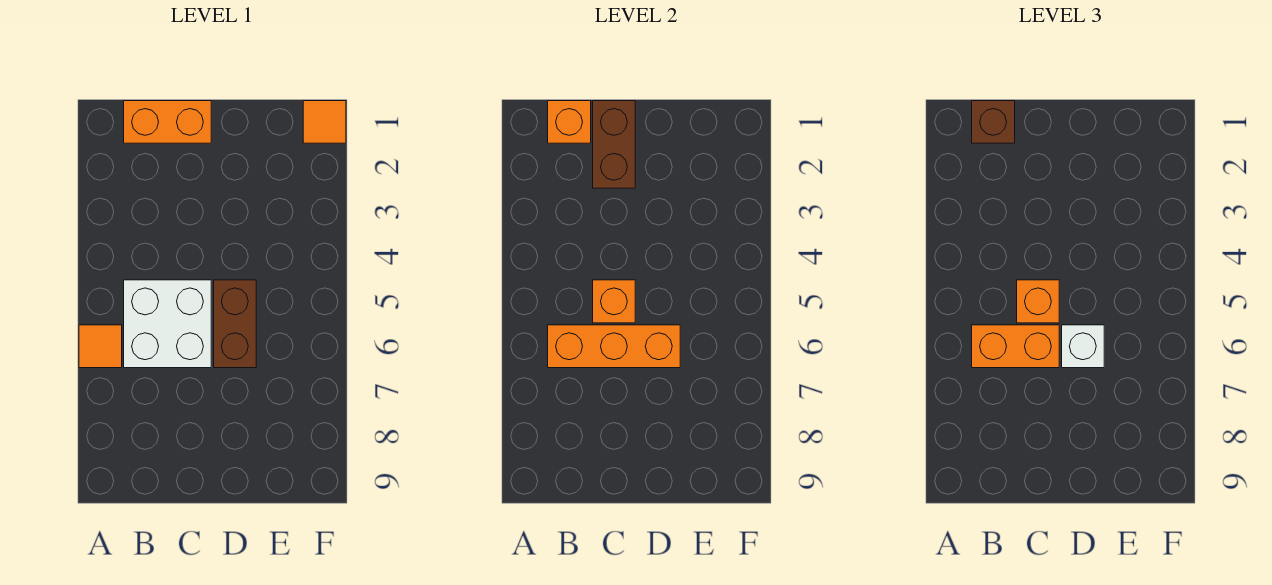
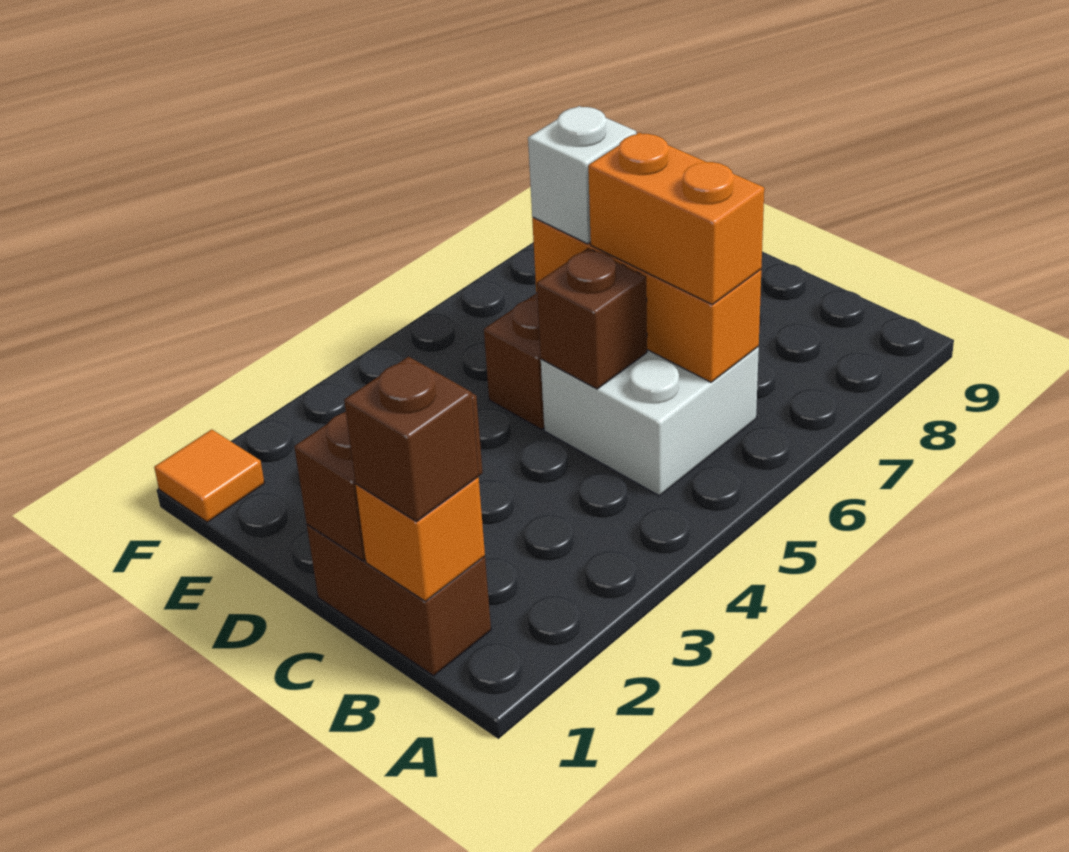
orange 1x1 tile [79,325,122,368] -> none
orange 1x2 brick [124,101,211,143] -> brown 1x2 brick [307,525,491,676]
orange 1x1 brick [593,280,635,323] -> brown 1x1 brick [537,248,647,389]
orange 1x1 brick [1017,280,1059,323] -> none

